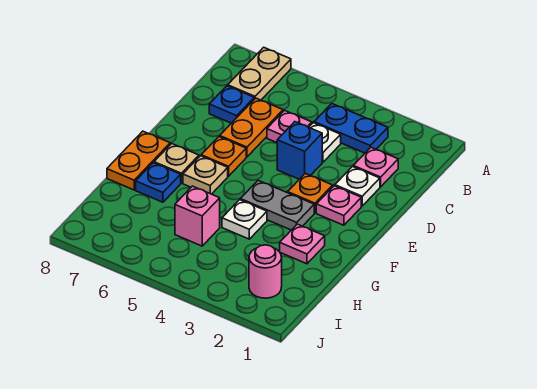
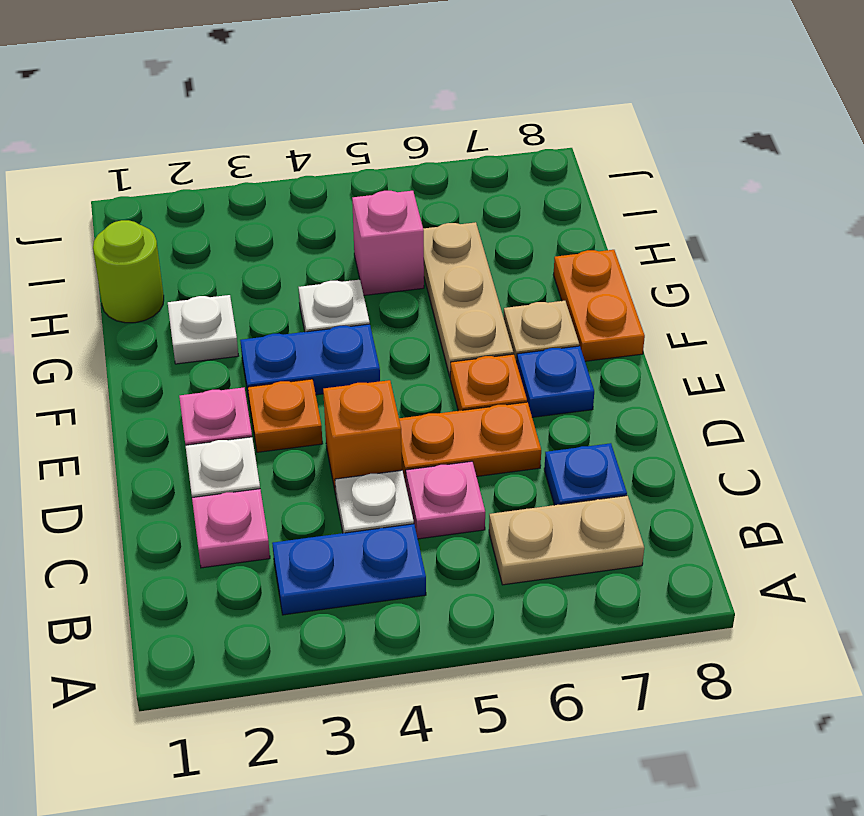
tan 1x2 plate [228,47,291,100] -> tan 1x2 plate turned to [489,496,644,585]
orange 1x2 plate [220,98,283,157] -> orange 1x2 plate turned to [399,402,541,484]
blue 1x1 brick [277,122,322,179] -> orange 1x1 brick [323,380,402,494]
grey 1x2 plate [240,180,314,230] -> blue 1x2 plate [240,324,380,399]
tan 1x1 plate [183,156,228,194] -> tan 1x3 plate [423,222,513,377]
pink 1x1 plate [280,224,325,264] -> white 1x1 plate [168,295,238,364]
blue 1x1 plate [136,163,181,202] -> blue 1x1 plate moved to [517,346,594,417]
none -> lime 1x1 round brick [93,220,164,323]
pink 1x1 round brick [249,245,282,298] -> none

